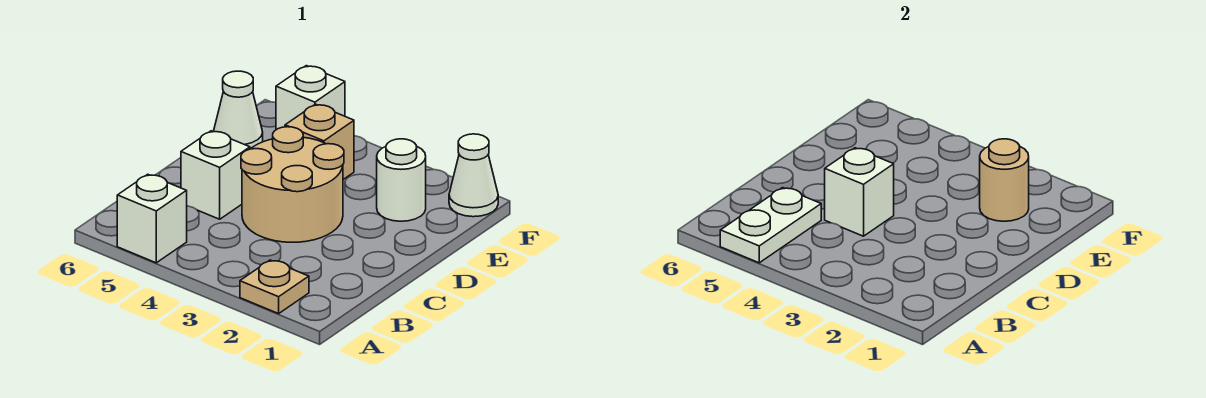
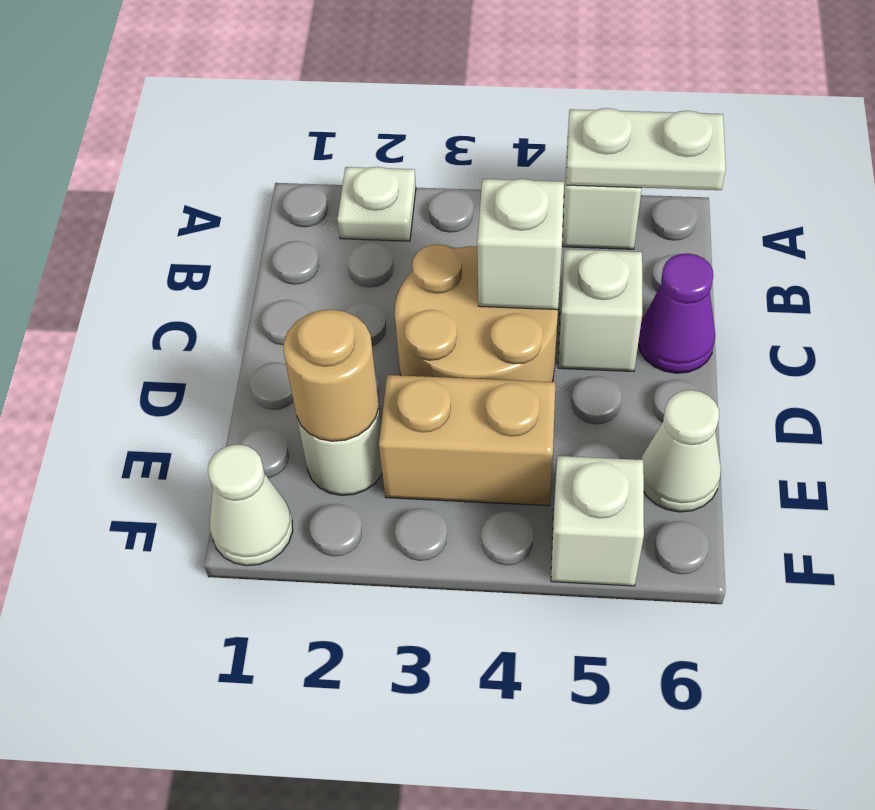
tan 1x1 plate [240,260,309,314] -> white 1x1 plate [337,167,416,241]
white 1x2 plate [720,188,821,263] -> white 1x2 plate turned to [566,108,726,190]
none -> purple 1x1 cone [638,253,715,373]
tan 1x1 brick [285,104,354,179] -> tan 1x2 brick [379,375,555,506]

